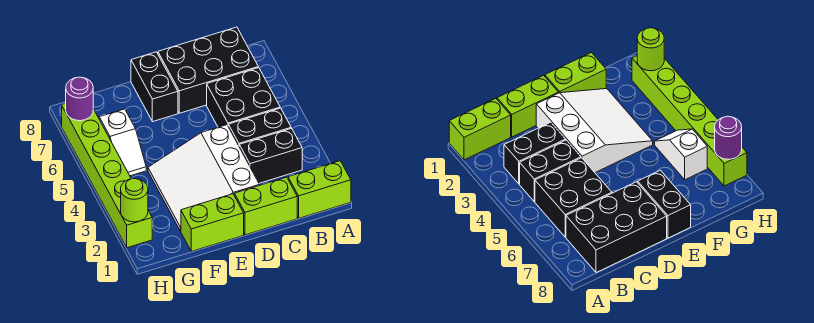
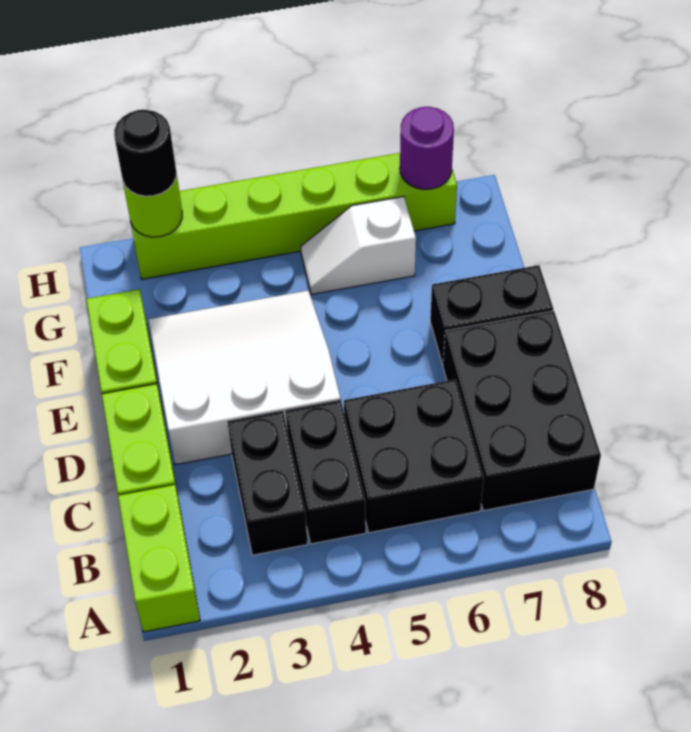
none -> black 1x1 round brick [114,110,176,196]

